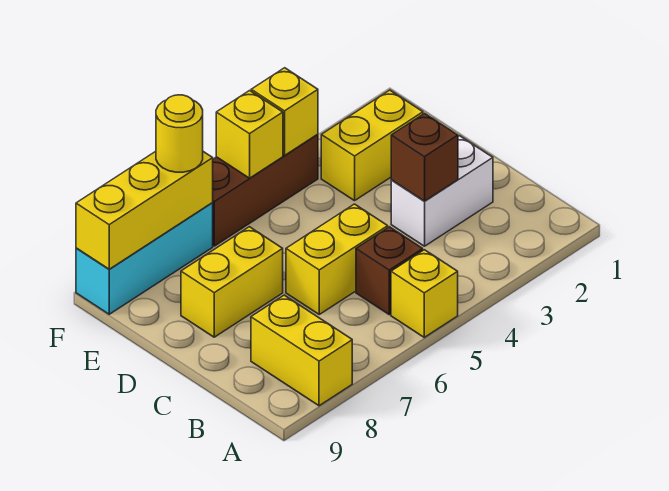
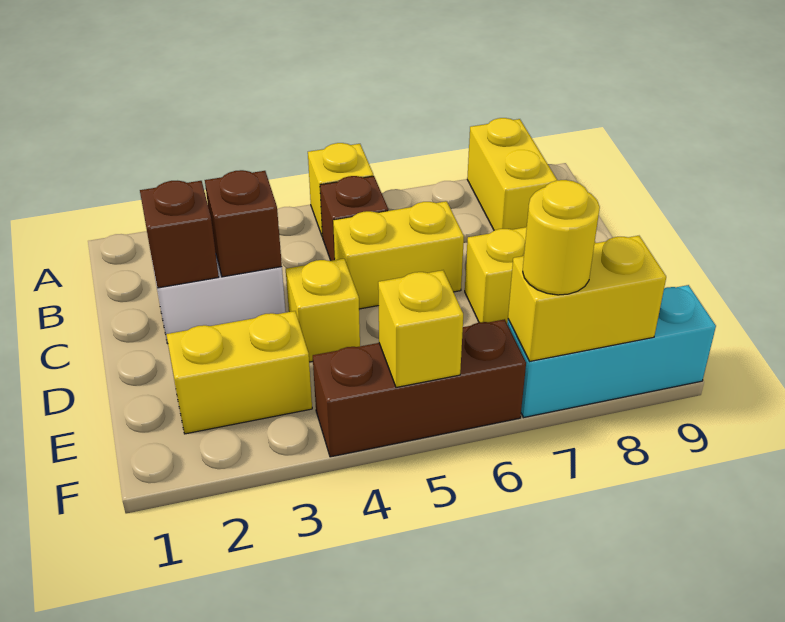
none -> brown 1x1 brick [140,181,219,288]
yellow 1x1 brick [251,68,318,155] -> yellow 1x1 brick moved to [286,259,360,362]
yellow 1x3 brick [76,151,213,269] -> yellow 1x2 brick [508,236,666,362]

